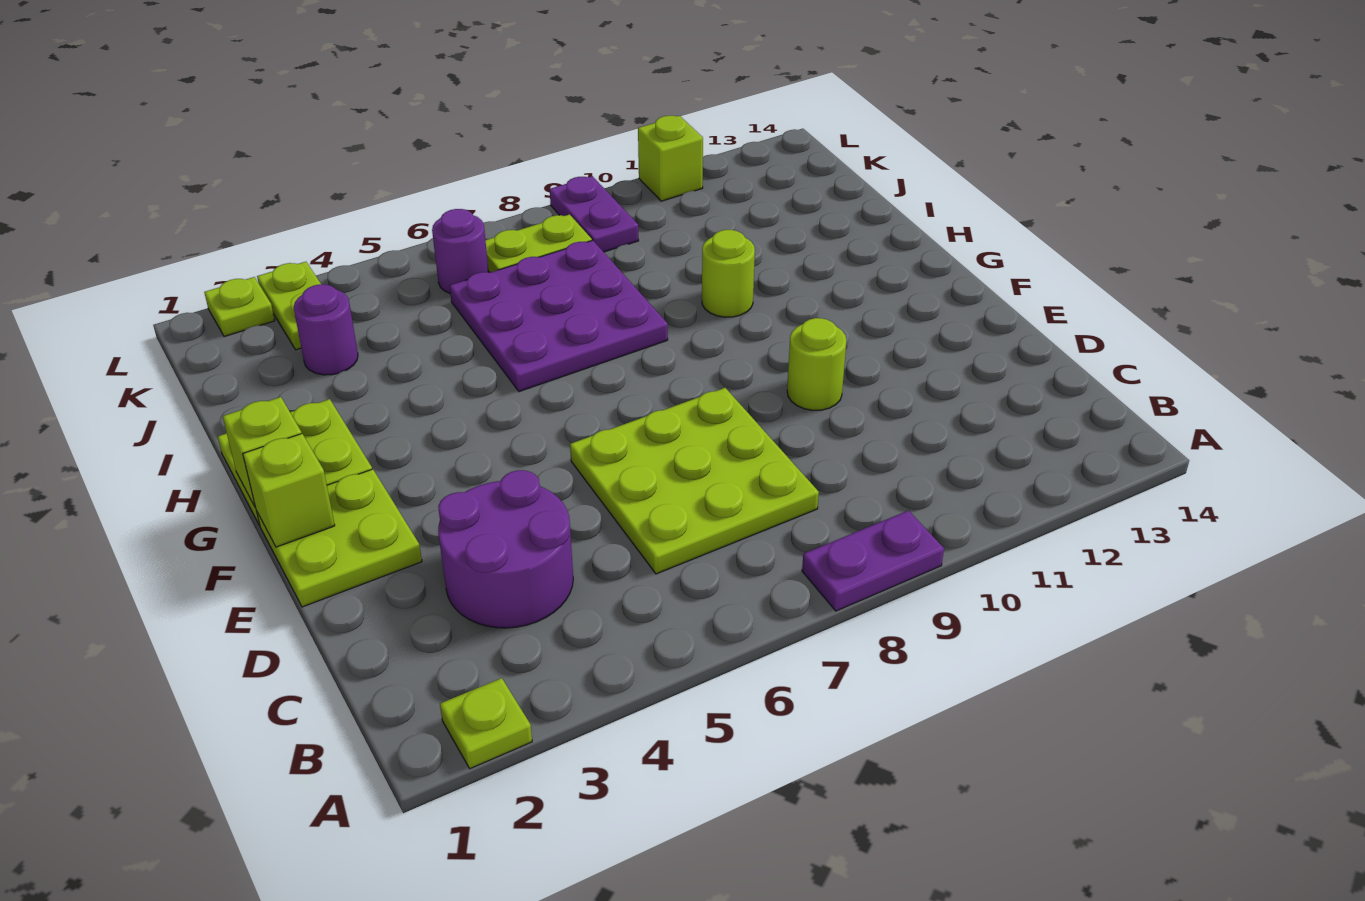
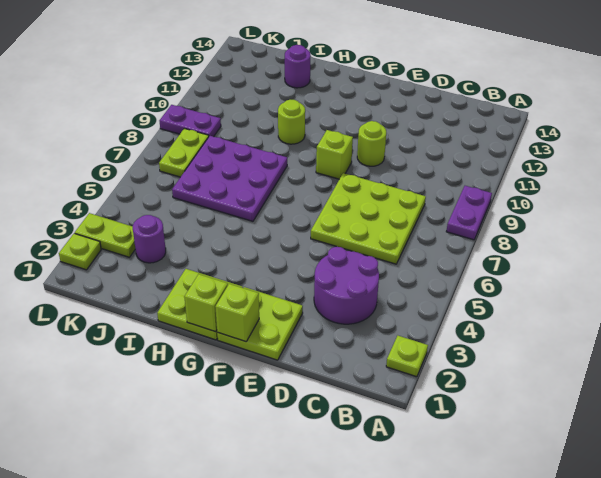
purple 1x1 round brick [432,209,489,293] -> purple 1x1 round brick moved to [285,45,311,88]
lime 1x1 brick [638,116,703,201] -> lime 1x1 brick moved to [316,130,353,179]

